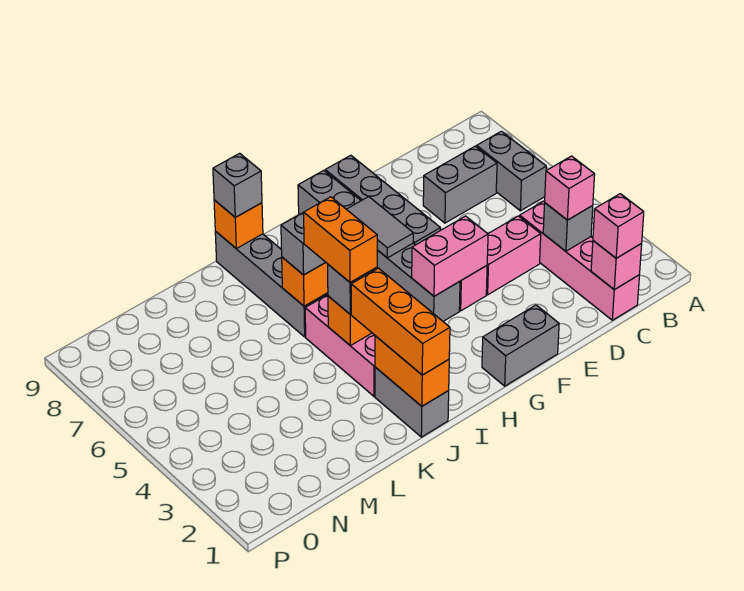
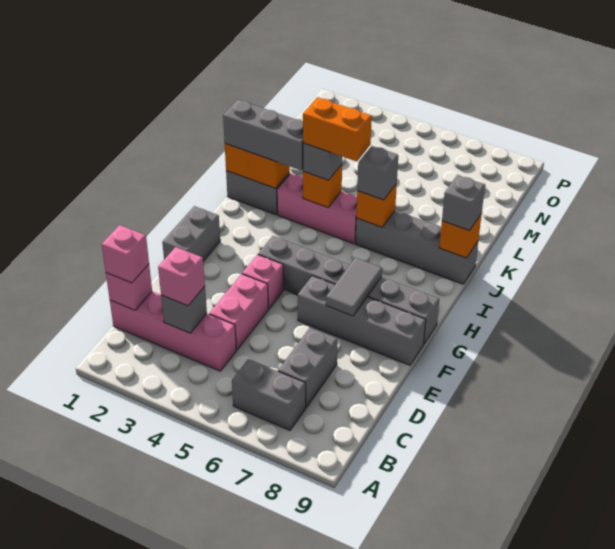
pink 1x2 brick [412,216,488,296] -> none
grey 1x2 tile [347,197,413,258] -> grey 1x2 tile turned to [326,258,382,316]
orange 1x3 brick [351,268,450,375] -> grey 1x3 brick [223,100,303,170]

